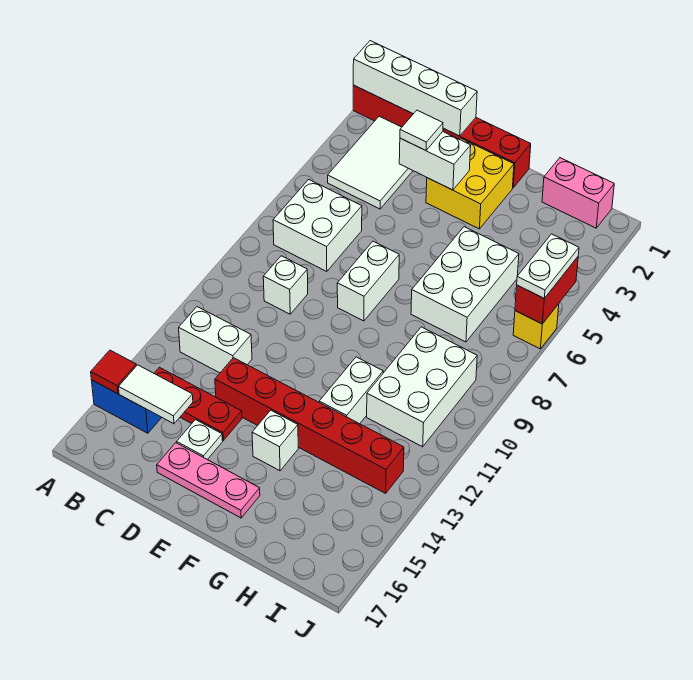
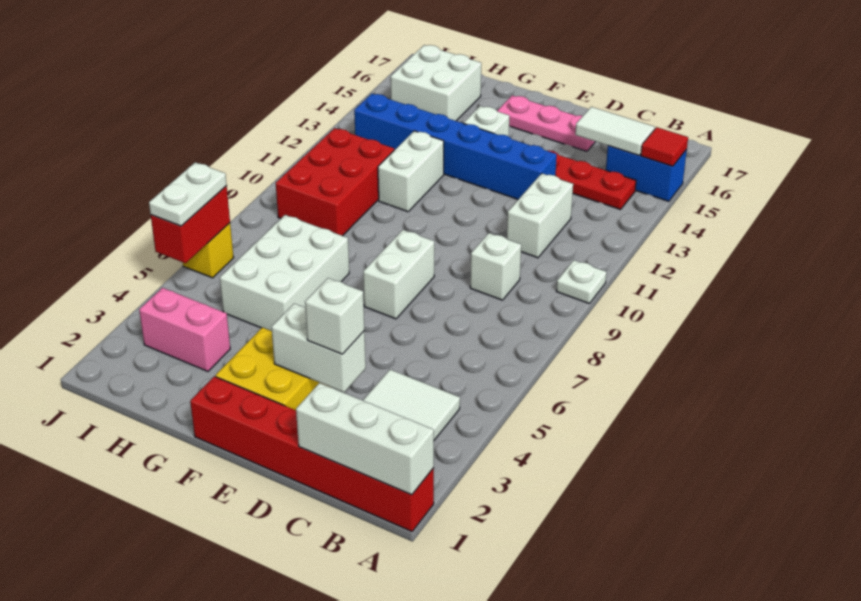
white 1x4 brick [353,41,477,136] -> white 1x3 brick [296,383,434,495]
white 2x2 brick [273,180,362,272] -> white 2x2 brick moved to [391,45,481,121]
white 1x2 brick [179,307,252,373] -> white 1x2 brick turned to [507,174,573,258]
white 1x1 tile [400,110,443,151] -> white 1x1 brick [305,278,364,354]
red 1x6 brick [215,358,404,493] -> blue 1x6 brick [354,94,557,199]
white 1x1 plate [177,420,223,460] -> white 1x1 plate moved to [556,260,606,304]
pink 1x2 brick [542,158,614,228] -> pink 1x2 brick moved to [139,288,230,371]
white 2x3 brick [367,327,477,447] -> red 2x3 brick [276,128,394,236]

